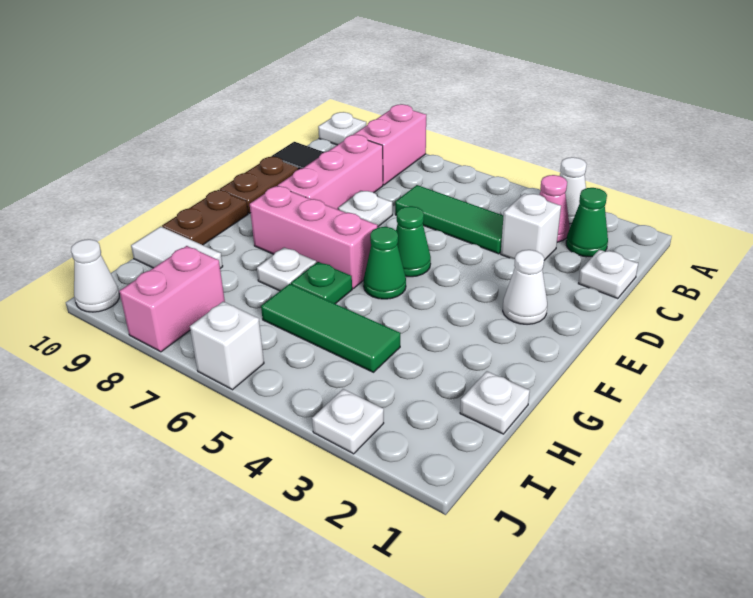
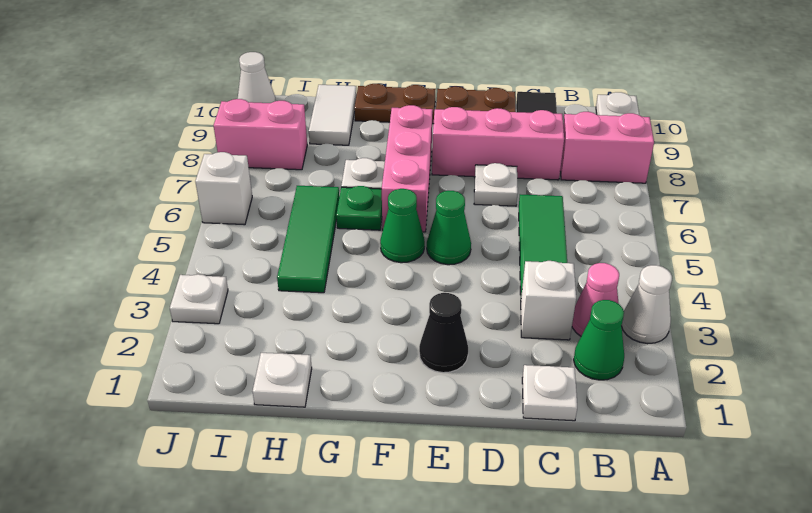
white 1x1 cone [503,250,547,324] -> black 1x1 cone [419,293,468,373]

